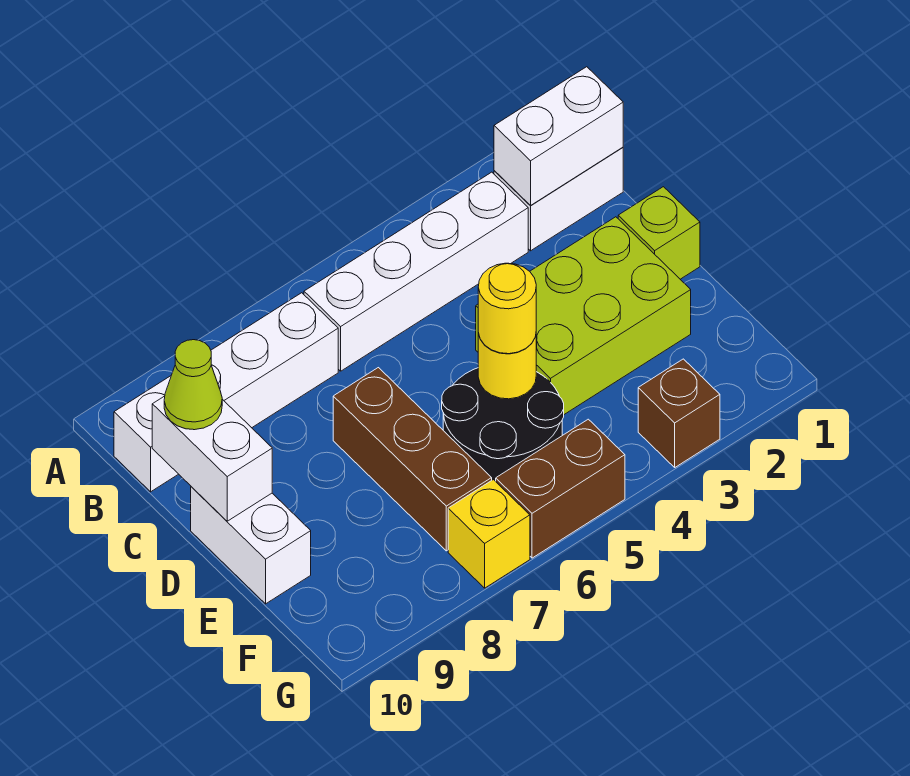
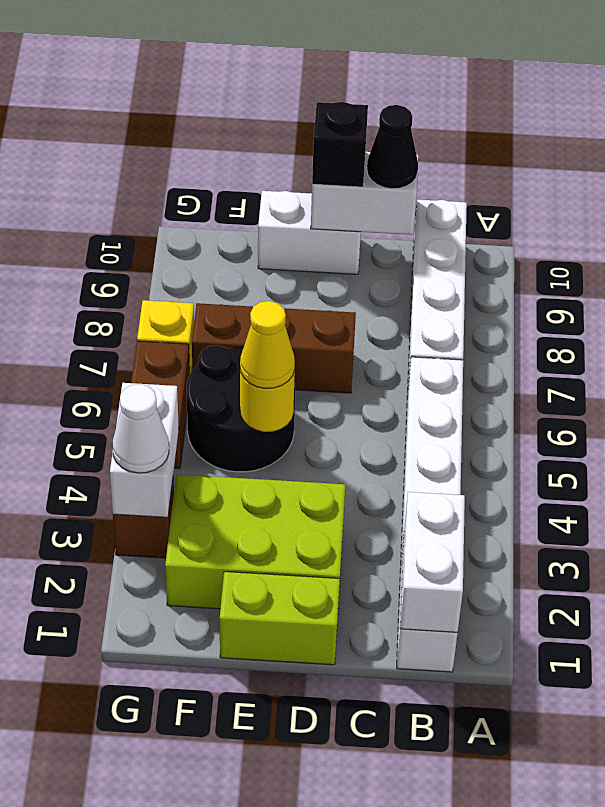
lime 1x1 cone [164,340,222,430] -> black 1x1 cone [367,105,418,189]
lime 1x1 brick [618,187,700,279] -> lime 1x2 brick [220,572,340,665]
lime 2x3 brick [476,217,691,414] -> lime 2x3 brick turned to [165,474,345,609]
none -> black 1x1 brick [312,102,368,187]
yellow 1x1 round brick [478,263,536,354] -> yellow 1x1 cone [240,301,295,388]
none -> white 1x2 brick [110,383,179,517]
none -> white 1x1 cone [112,384,169,473]

